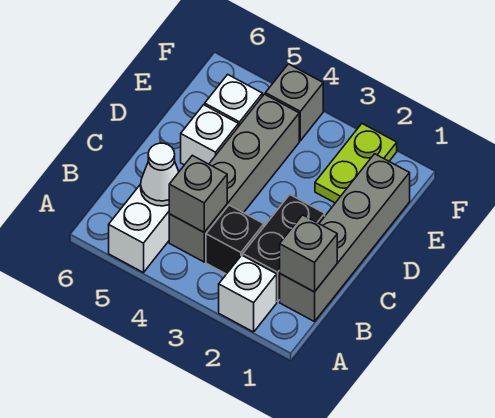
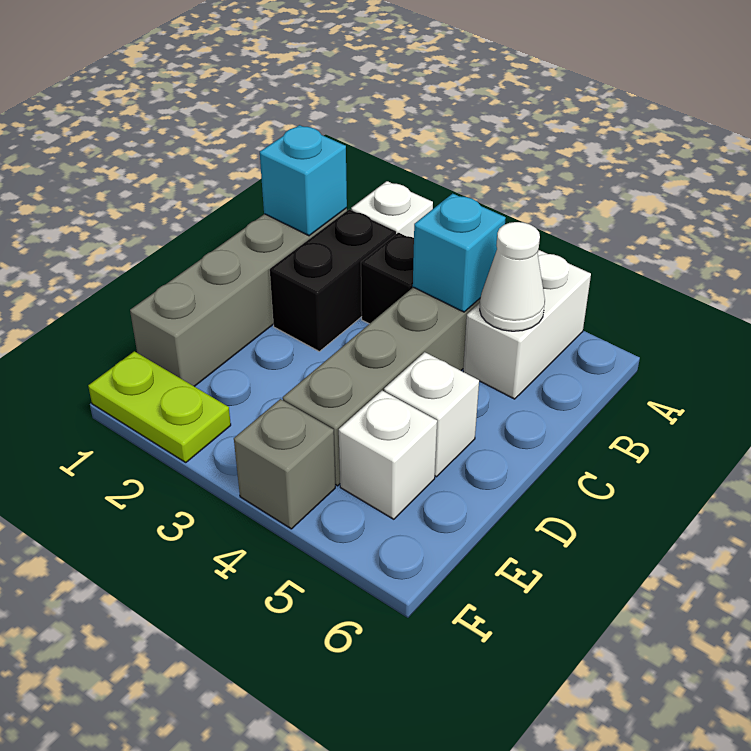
grey 1x1 brick [280,215,337,292] -> cyan 1x1 brick [260,125,347,236]
grey 1x1 brick [169,155,227,232] -> cyan 1x1 brick [413,193,506,312]
lime 1x2 plate [315,124,397,203] -> lime 1x2 plate turned to [88,351,231,463]

